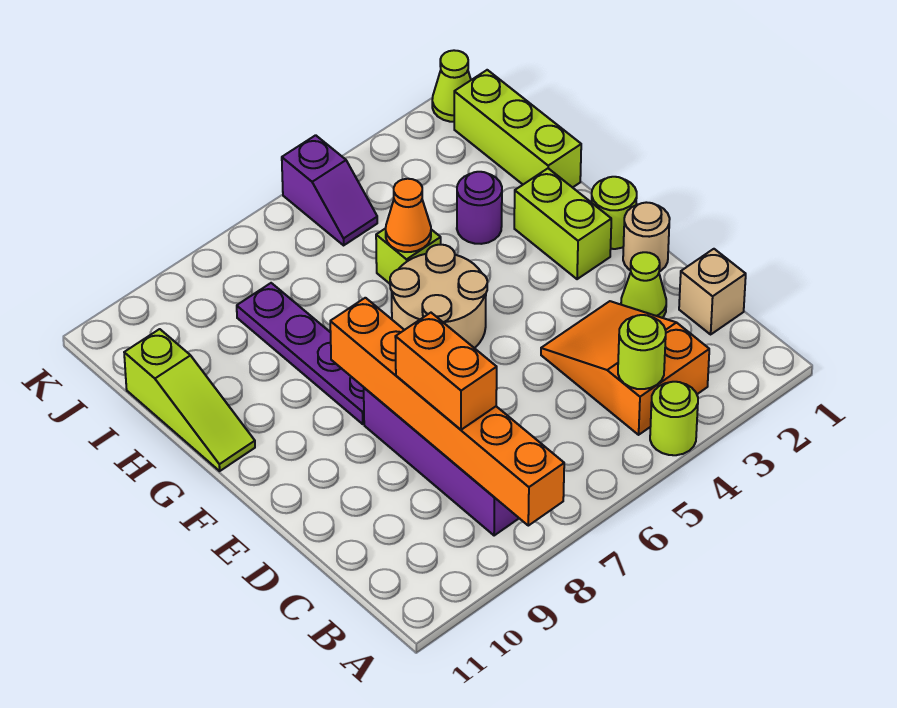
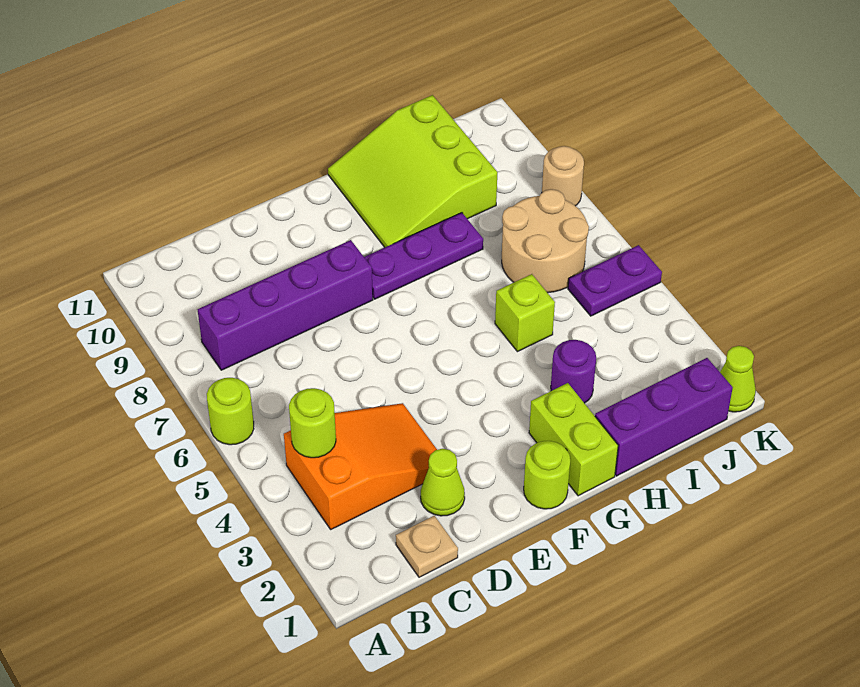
lime 1x1 round brick [650,382,698,455] -> lime 1x1 round brick moved to [207,378,254,445]
orange 1x6 brick [330,298,564,526] -> none
tan 1x1 brick [679,249,746,334] -> tan 1x1 plate [396,516,458,577]
orange 1x2 brick [395,313,497,430] -> none
tan 1x1 round brick [623,202,670,272] -> tan 1x1 round brick moved to [542,146,584,206]
lime 1x2 brick [514,168,611,279] -> lime 1x2 brick turned to [529,383,618,496]
tan 2x2 round brick [390,245,487,348] -> tan 2x2 round brick moved to [502,189,589,293]
purple 1x4 plate [237,283,364,424] -> purple 1x3 plate [364,213,483,299]
lime 1x3 slope [124,329,255,471] -> lime 3x3 slope [328,95,497,247]
lime 1x3 brick [454,70,581,188] -> purple 1x3 brick [595,358,733,476]
orange 1x1 cone [386,179,431,252] -> none
purple 1x2 slope [282,135,377,245] -> purple 1x2 plate [568,245,662,316]

